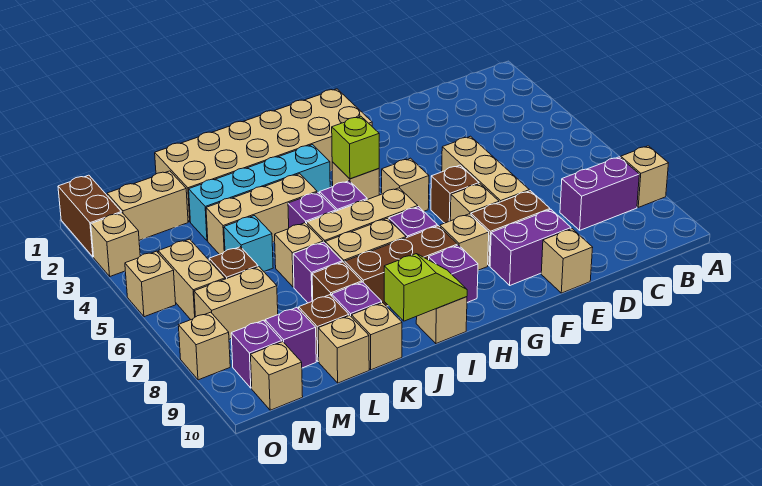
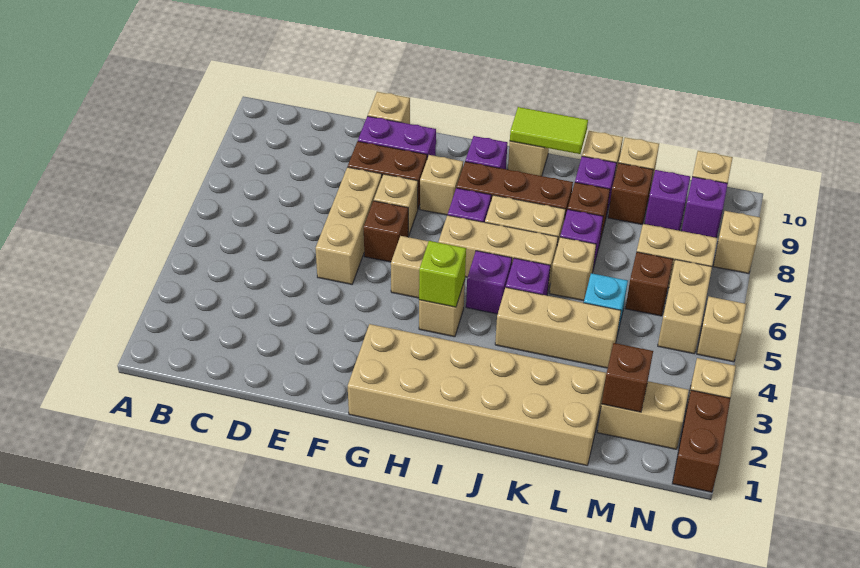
tan 1x1 brick [620,146,668,207] -> none
purple 1x2 brick [560,157,639,230] -> none
cyan 1x4 brick [189,145,330,241] -> none
lime 1x2 slope [384,254,467,321] -> lime 1x2 tile [510,107,588,154]
none -> brown 1x1 brick [602,343,653,412]

